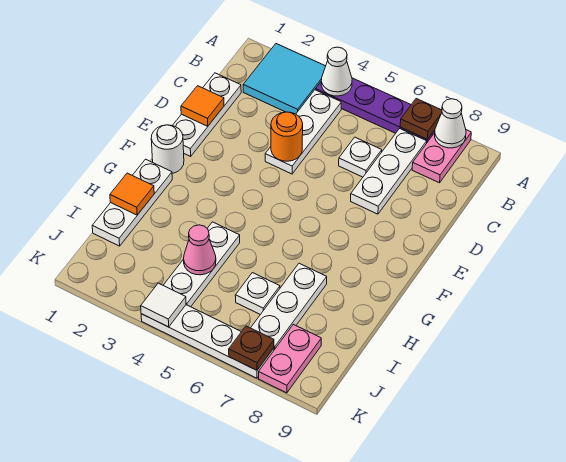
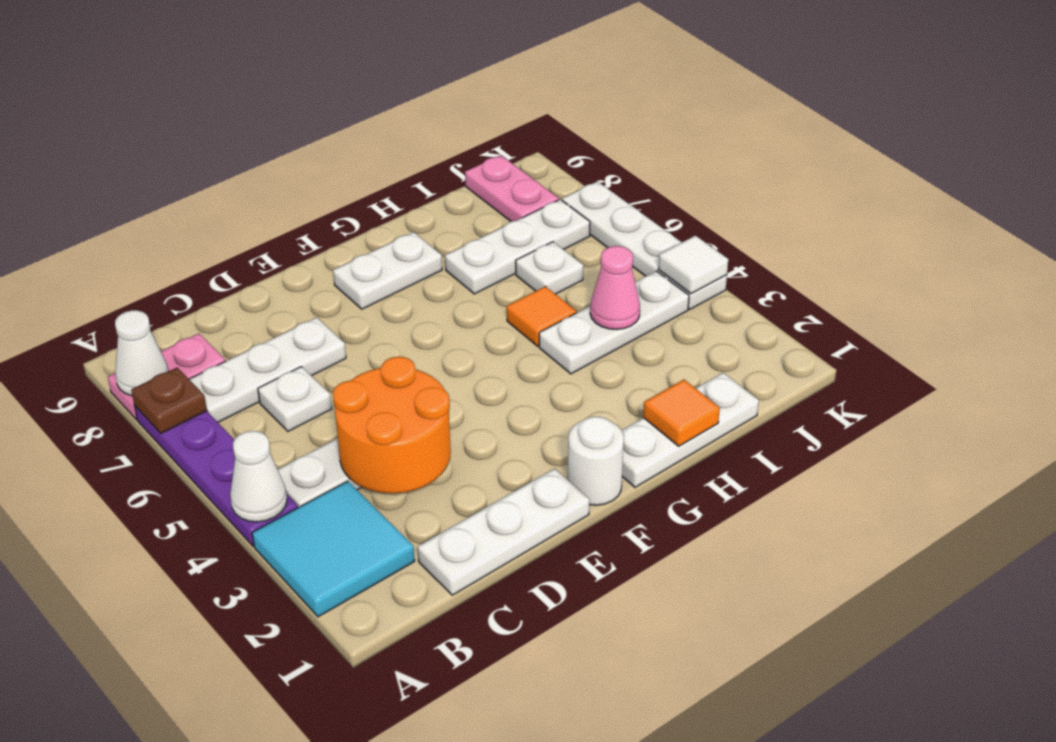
orange 1x1 tile [181,86,224,126] -> orange 1x1 tile moved to [507,286,576,346]
orange 1x1 round brick [271,112,303,161] -> orange 2x2 round brick [333,357,451,494]
none -> white 1x2 plate [333,232,442,309]
pink 1x2 plate [259,324,321,393] -> pink 1x2 plate turned to [465,155,559,222]
brown 1x1 plate [229,326,274,370] -> none

